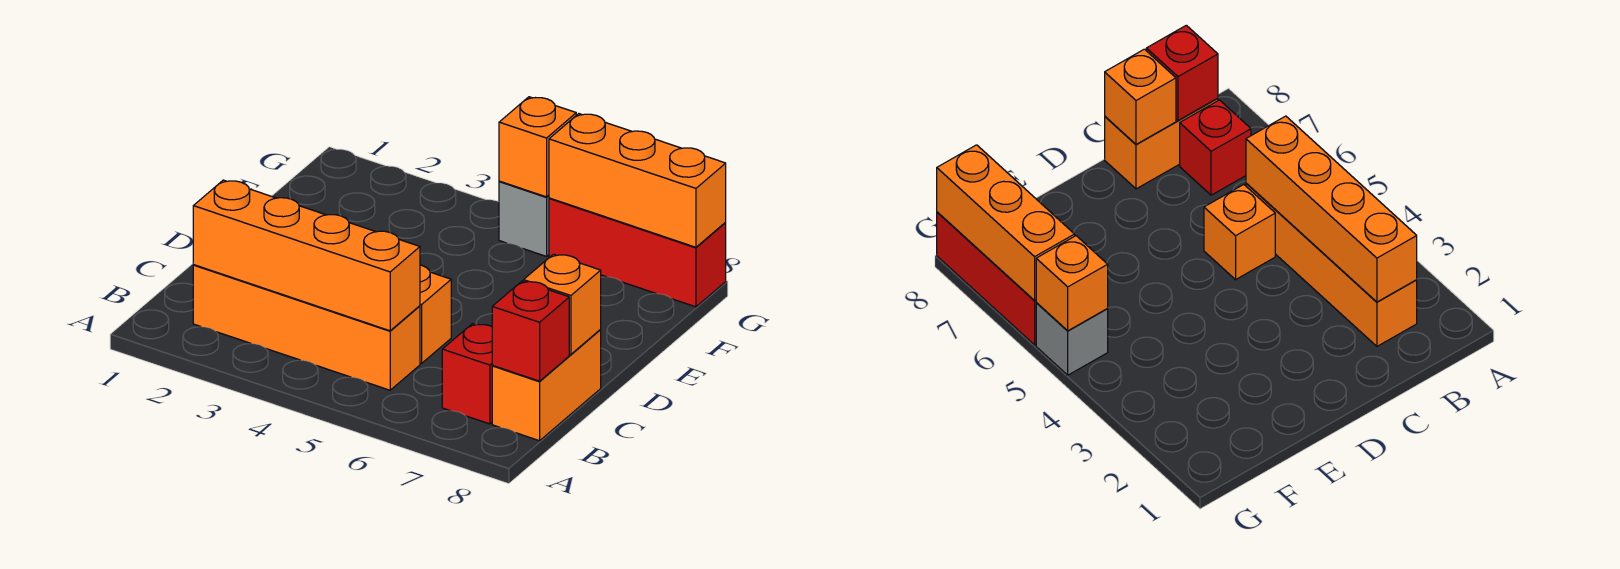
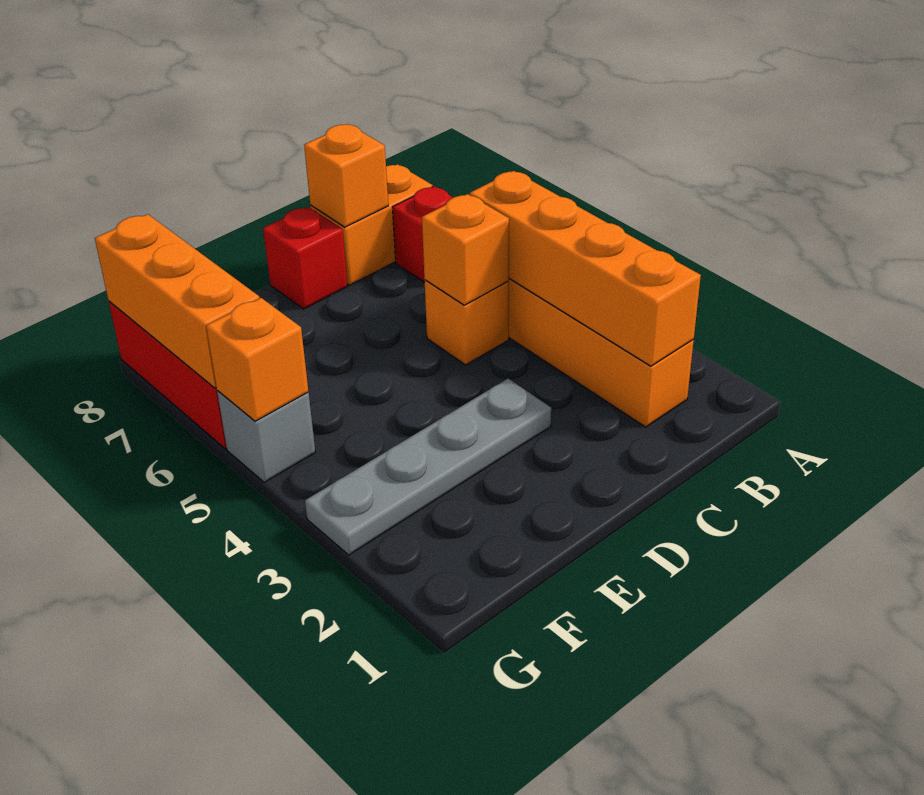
red 1x1 brick [492,281,569,381] -> red 1x1 brick moved to [263,207,347,309]
none -> orange 1x1 brick [422,194,509,305]
none -> grey 1x4 plate [305,379,551,555]

